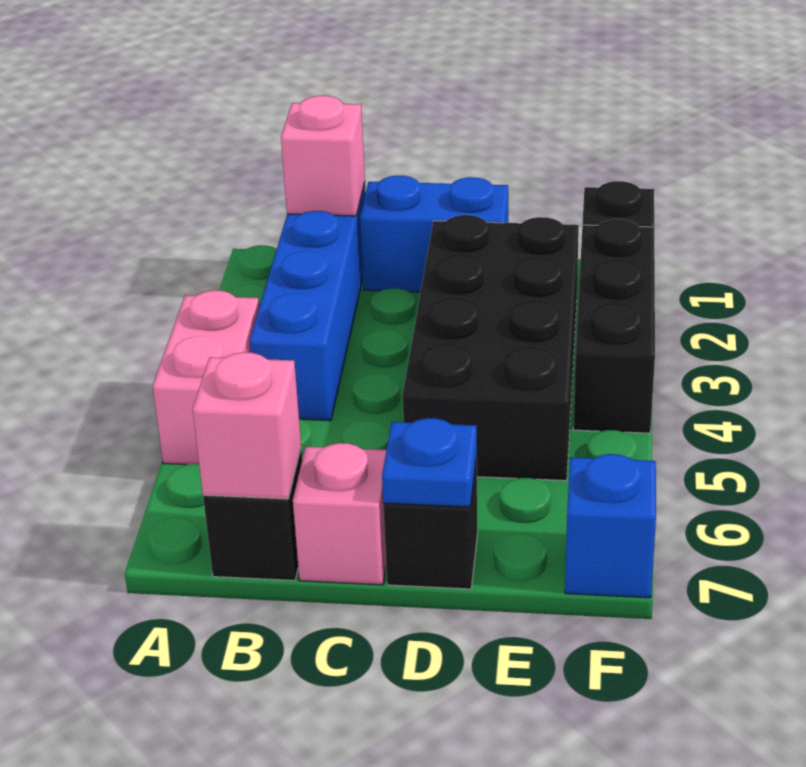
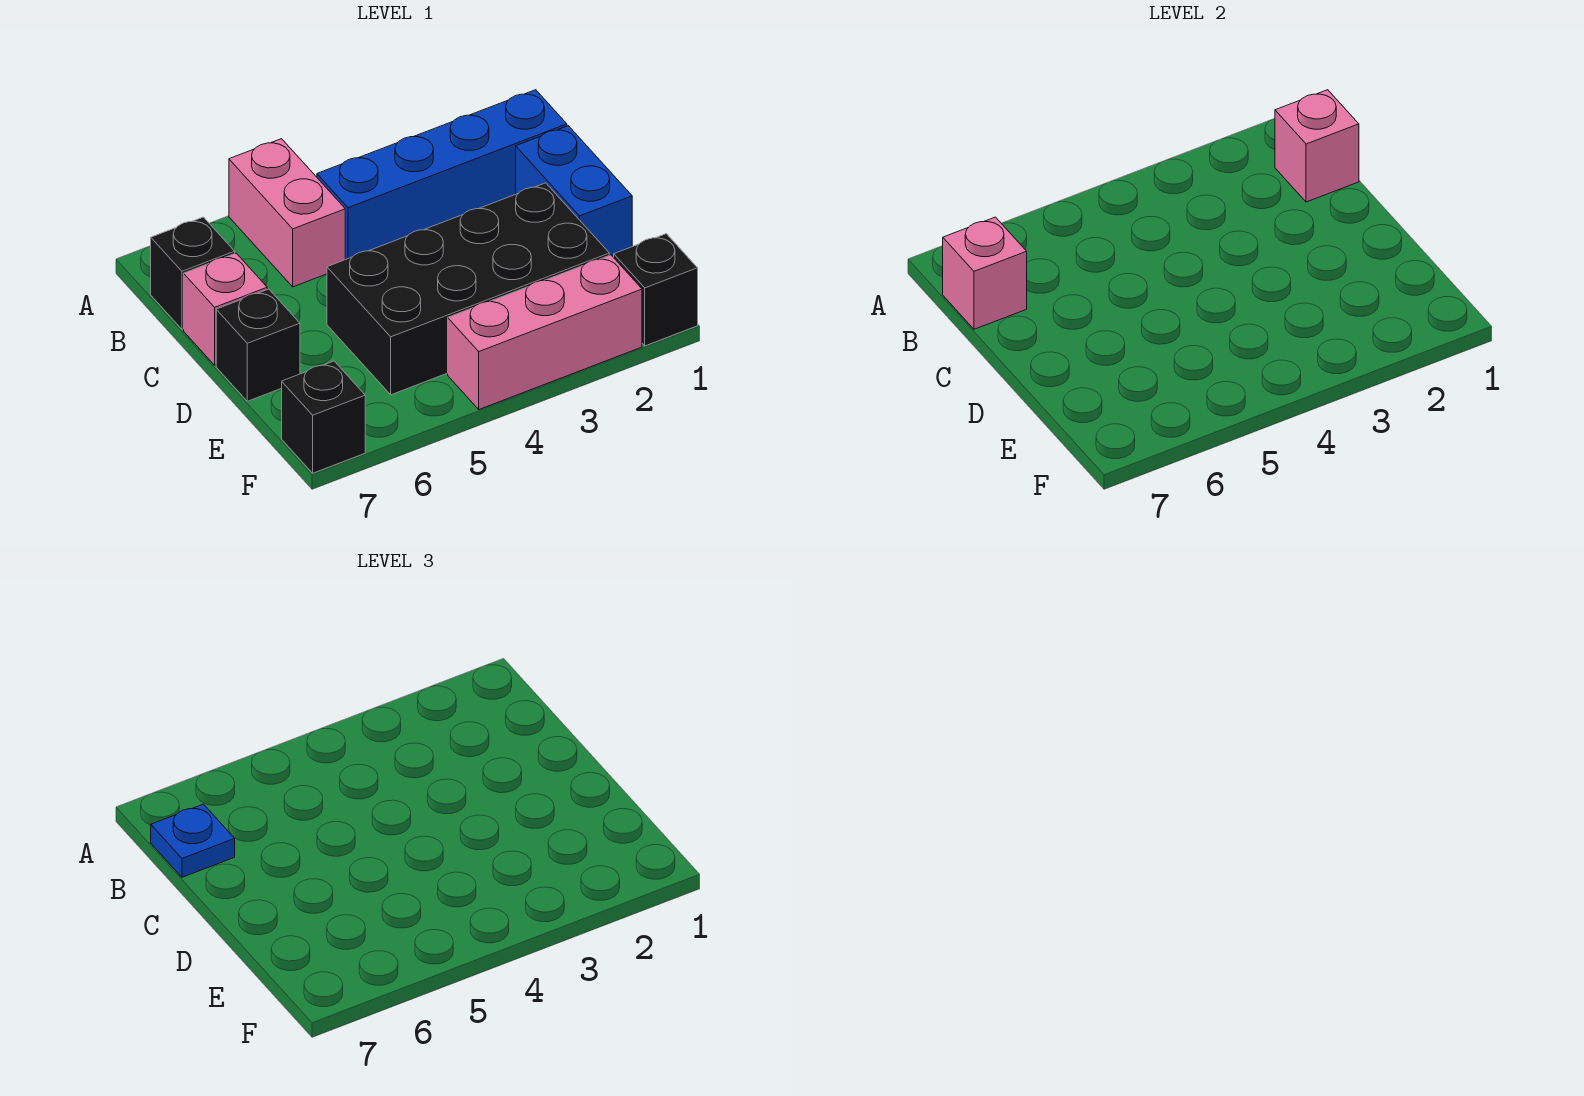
pink 1x2 brick [153,290,259,465] -> pink 1x2 brick turned to [229,139,345,287]
blue 1x1 plate [382,418,477,507] -> blue 1x1 plate moved to [151,804,235,877]
black 1x3 brick [573,219,655,433] -> pink 1x3 brick [448,255,642,409]
blue 1x1 brick [565,454,656,598] -> black 1x1 brick [282,361,365,473]

